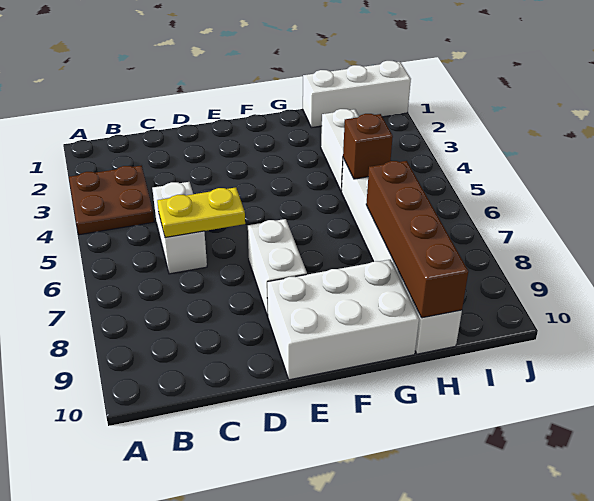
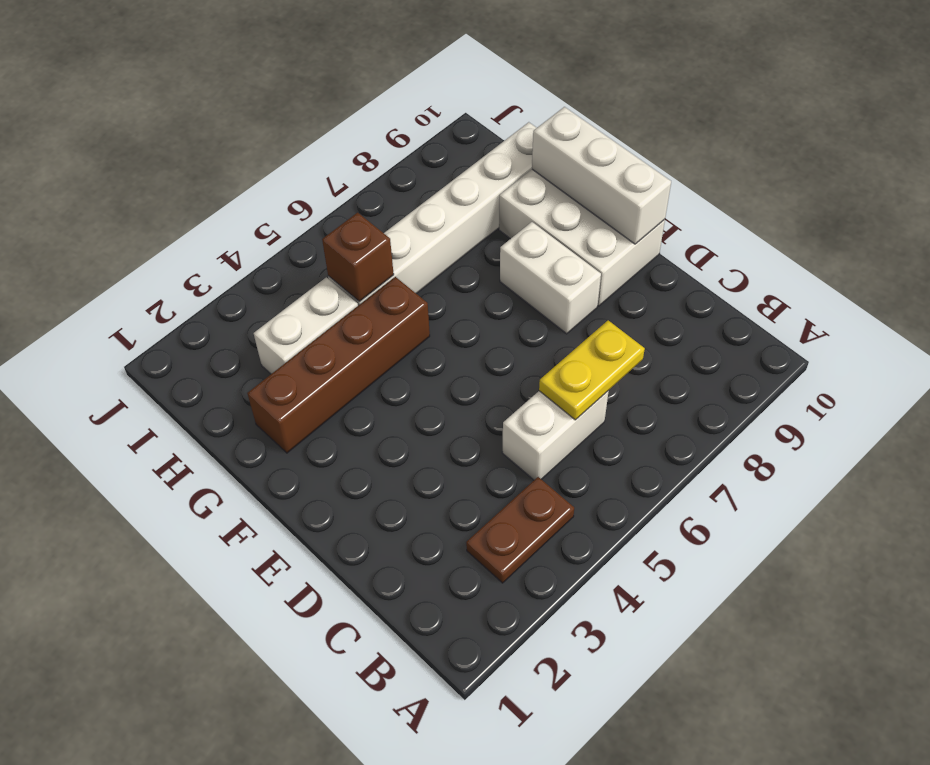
brown 2x2 plate [69,166,154,235] -> brown 1x2 plate [466,477,574,583]
yellow 1x2 plate [157,187,245,237] -> yellow 1x2 plate turned to [539,320,645,420]
white 1x2 brick [248,219,307,316] -> white 1x2 brick turned to [500,222,601,334]
white 1x3 brick [303,61,411,128] -> white 1x3 brick moved to [532,107,671,244]
brown 1x4 brick [366,161,468,318] -> brown 1x4 brick moved to [247,277,430,453]

